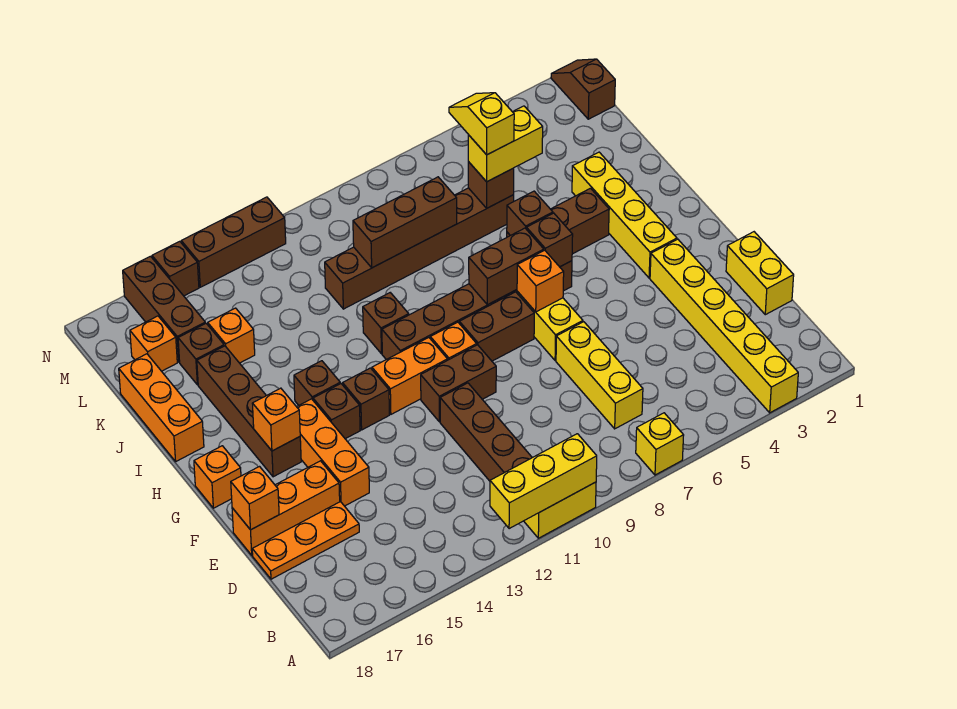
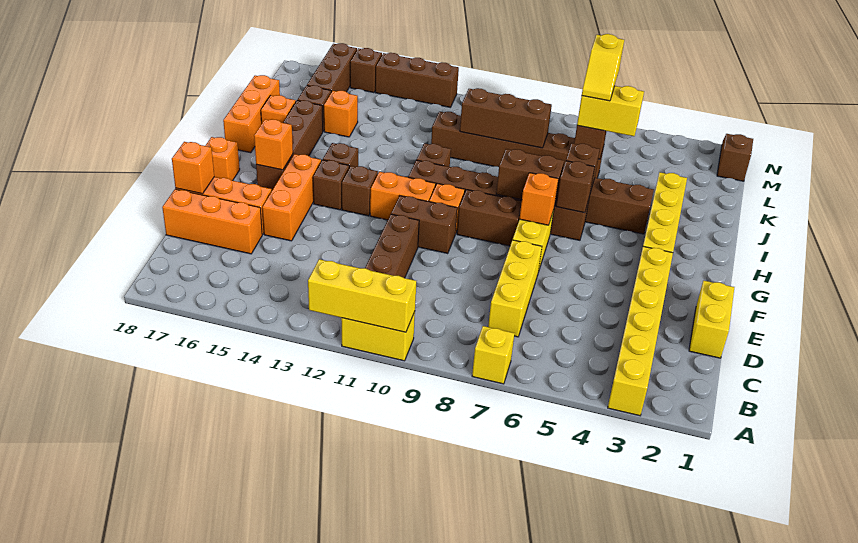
orange 1x3 plate [252,502,359,579] -> orange 1x3 brick [162,189,263,254]
yellow 1x2 slope [449,93,514,155] -> yellow 1x2 slope turned to [582,34,624,101]
orange 1x1 brick [130,316,177,371] -> orange 1x1 brick moved to [261,95,296,123]

